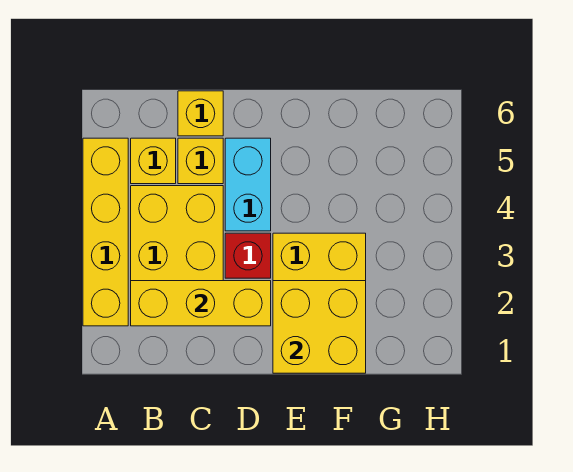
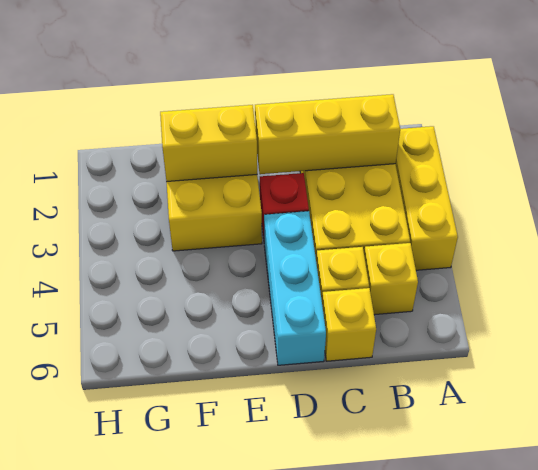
yellow 1x4 brick [83,138,128,326] -> yellow 1x3 brick [396,126,458,270]
cyan 1x2 brick [225,138,271,231] -> cyan 1x3 brick [264,211,326,365]
yellow 2x2 brick [273,281,366,373] -> yellow 1x2 brick [160,105,257,182]

